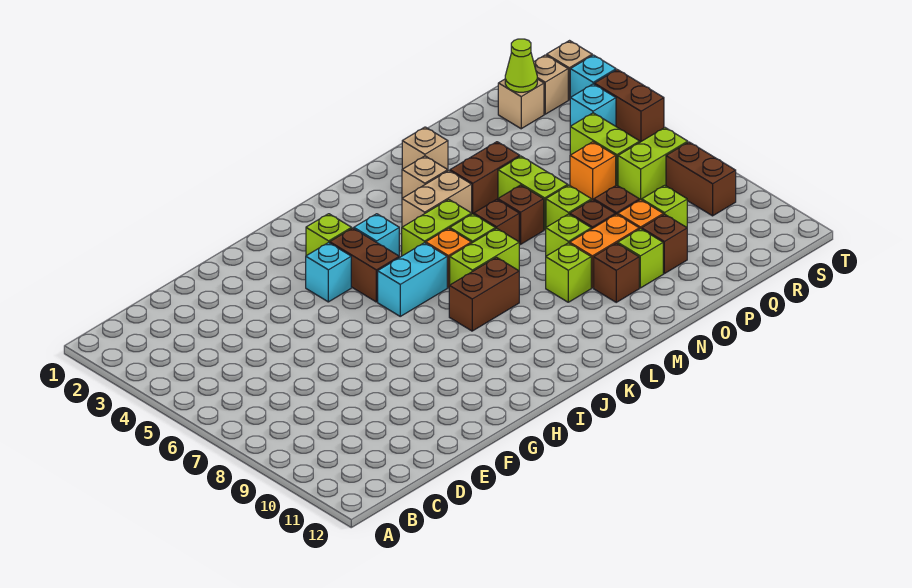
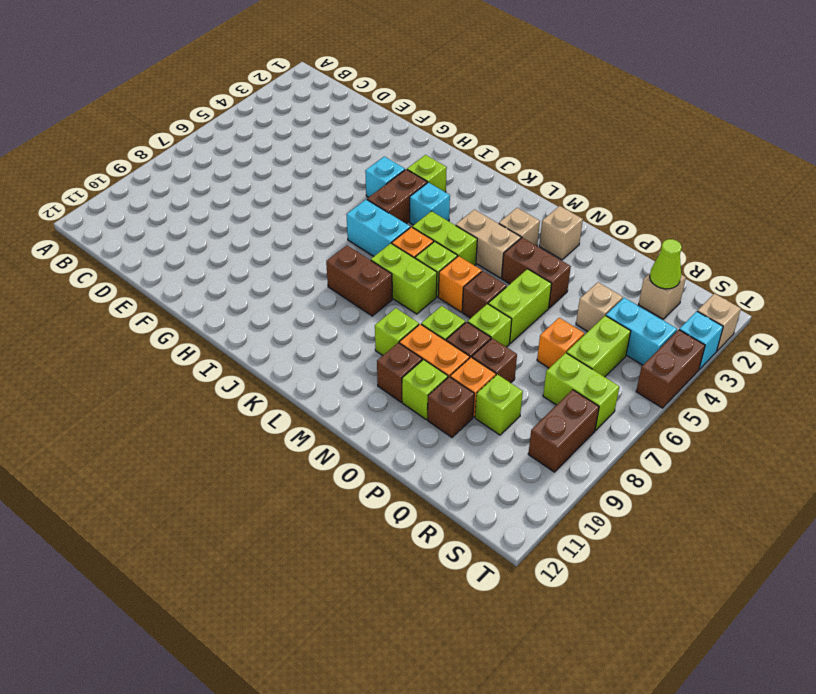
brown 1x1 brick [474,199,519,242] -> orange 1x1 brick [438,256,482,312]
tan 1x1 brick [534,55,568,114] -> tan 1x1 brick moved to [576,282,623,332]
cyan 1x1 brick [570,84,616,126] -> cyan 1x2 brick [606,298,677,365]

